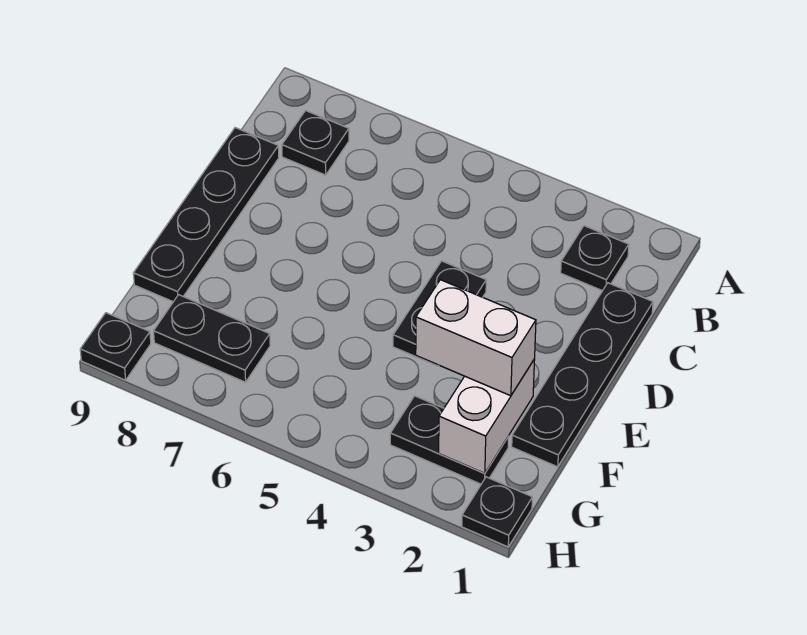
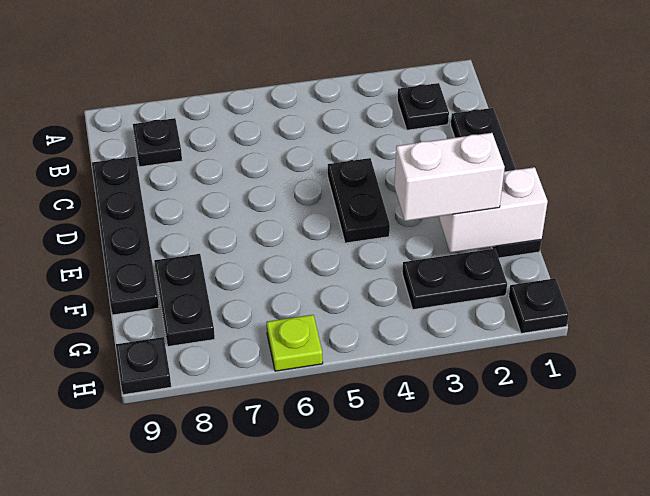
white 1x2 brick [439,359,535,473] -> white 1x2 brick turned to [439,167,548,253]
black 1x2 plate [154,295,270,382] -> black 1x2 plate turned to [154,254,215,346]
none -> lime 1x1 plate [267,315,323,371]

